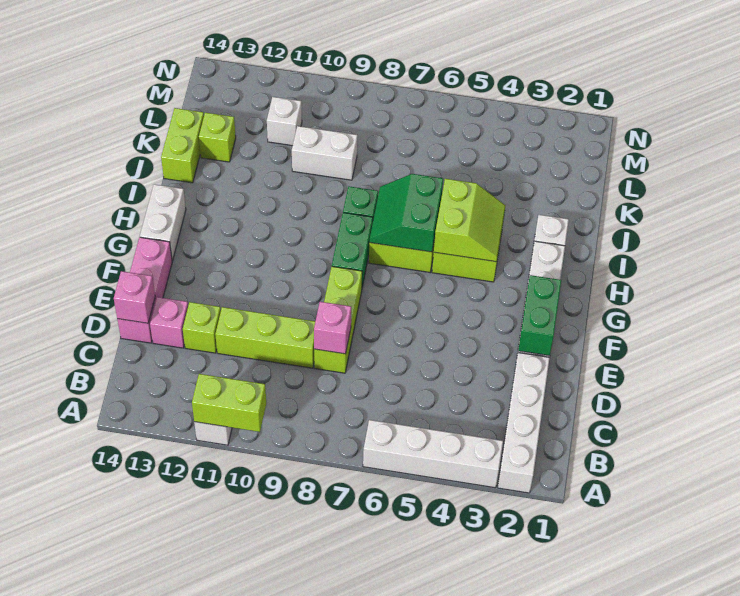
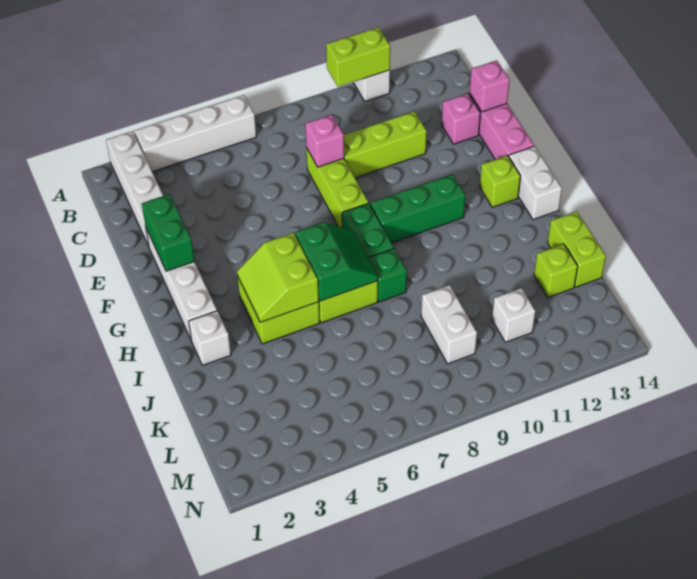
lime 1x1 brick [183,302,221,353] -> lime 1x1 brick moved to [480,156,521,207]
none -> green 1x3 brick [370,174,465,243]
white 1x2 brick [292,126,358,180] -> white 1x2 brick turned to [421,285,477,364]

